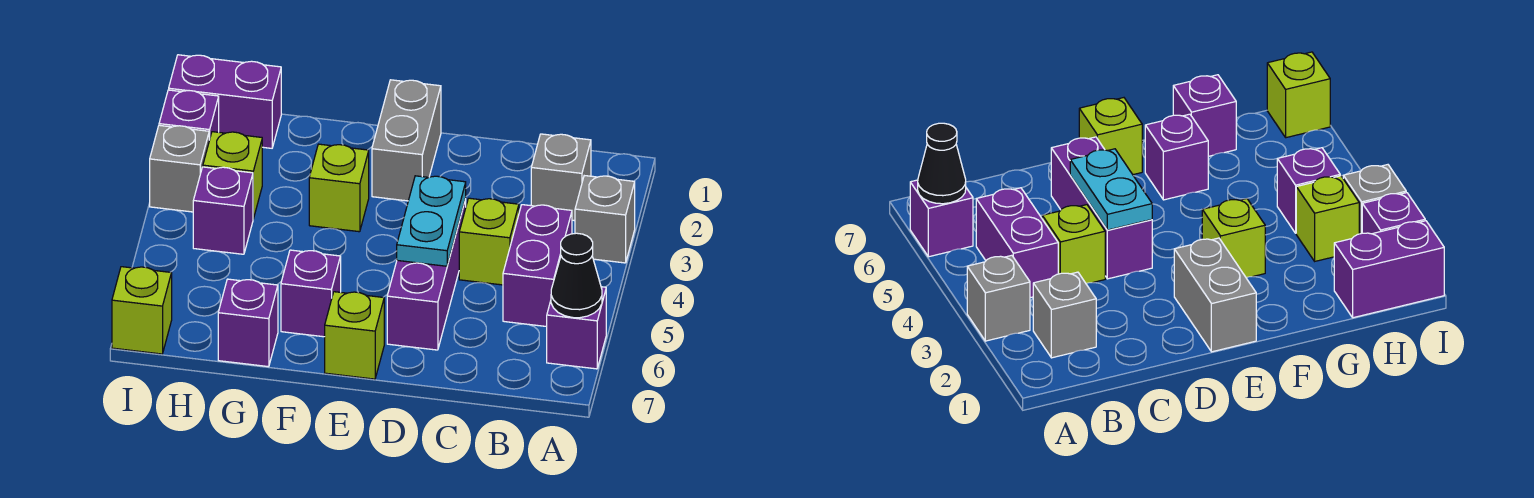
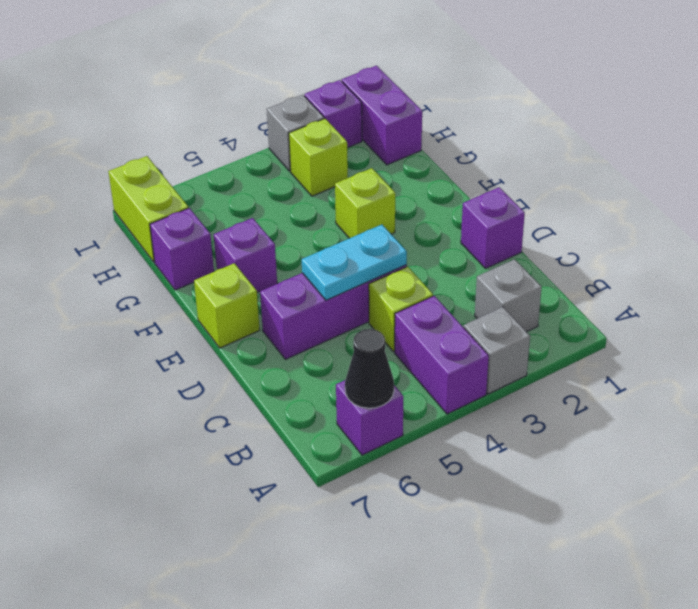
purple 1x2 brick [503,205,572,327] -> purple 1x2 brick turned to [395,296,489,414]
grey 1x2 brick [372,80,441,201] -> none
purple 1x1 brick [193,167,253,254] -> purple 1x1 brick moved to [461,187,525,268]
lime 1x1 brick [112,267,172,354] -> lime 1x2 brick [108,156,188,262]

